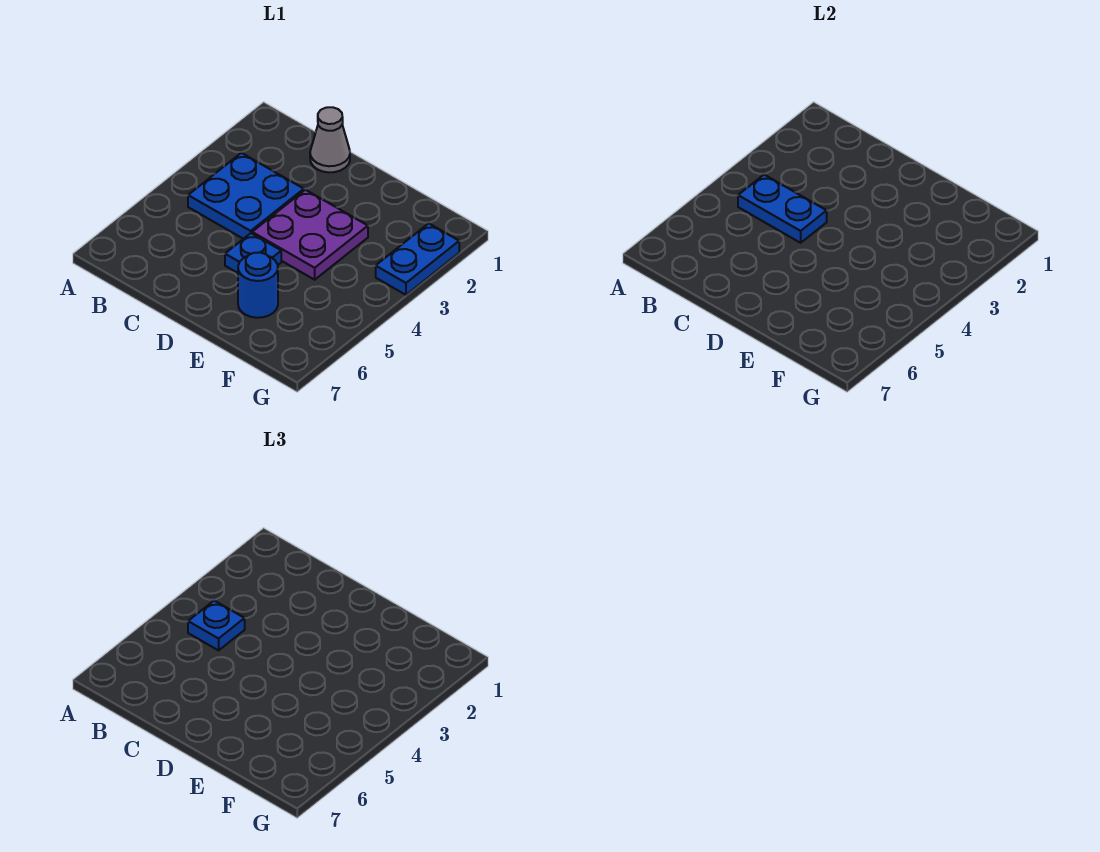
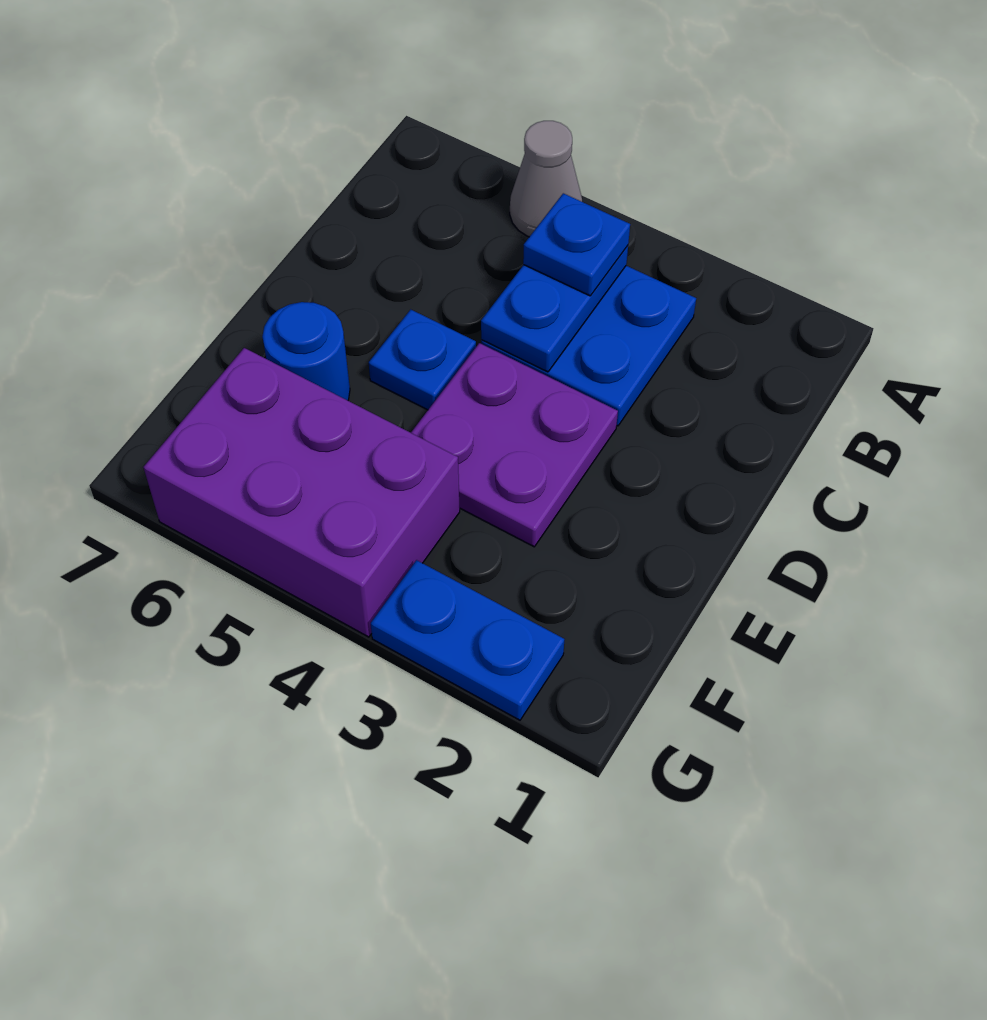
grey 1x1 cone [310,107,350,172] -> grey 1x1 cone moved to [510,121,582,237]
none -> purple 2x3 brick [143,348,460,637]

